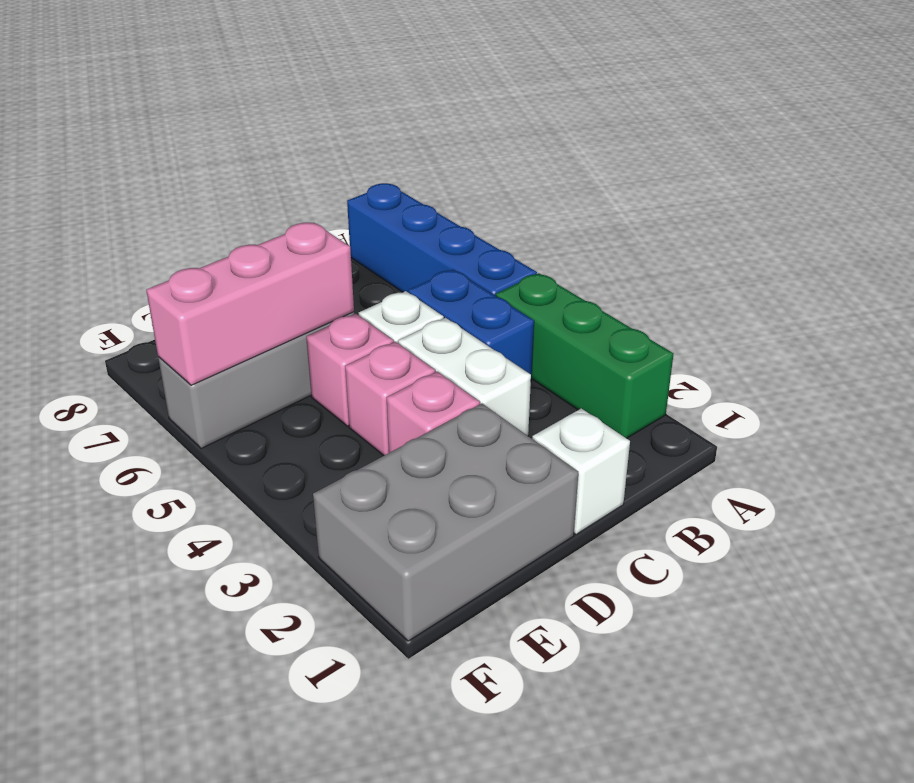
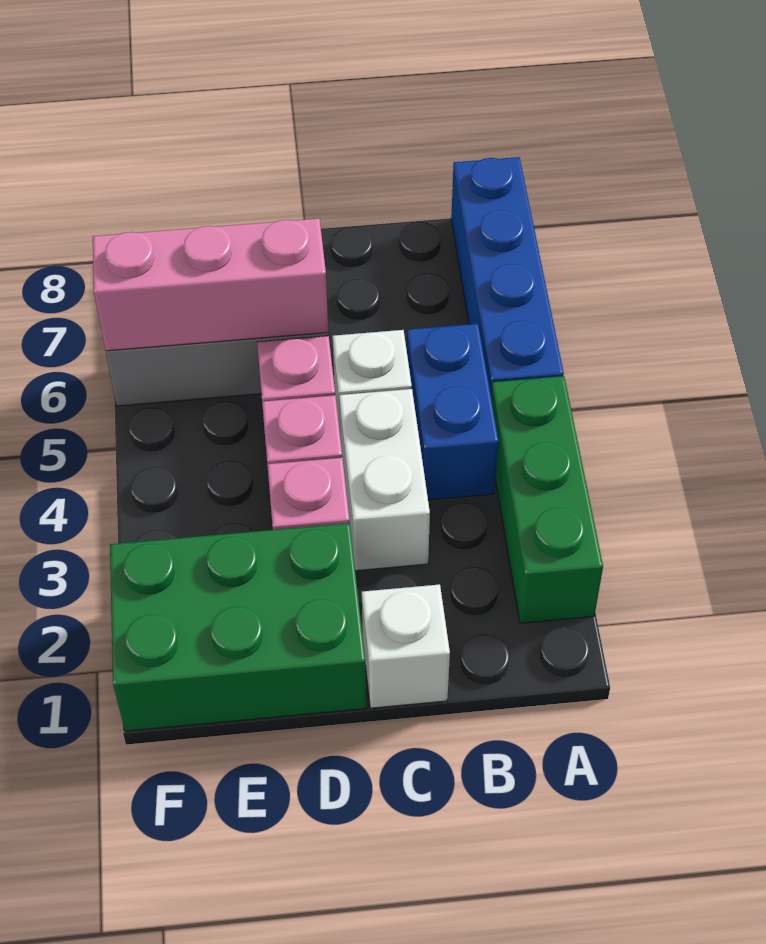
grey 2x3 brick [313,404,578,641] -> green 2x3 brick [110,523,366,731]

